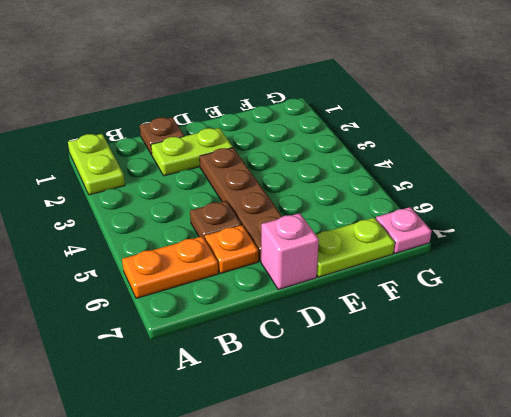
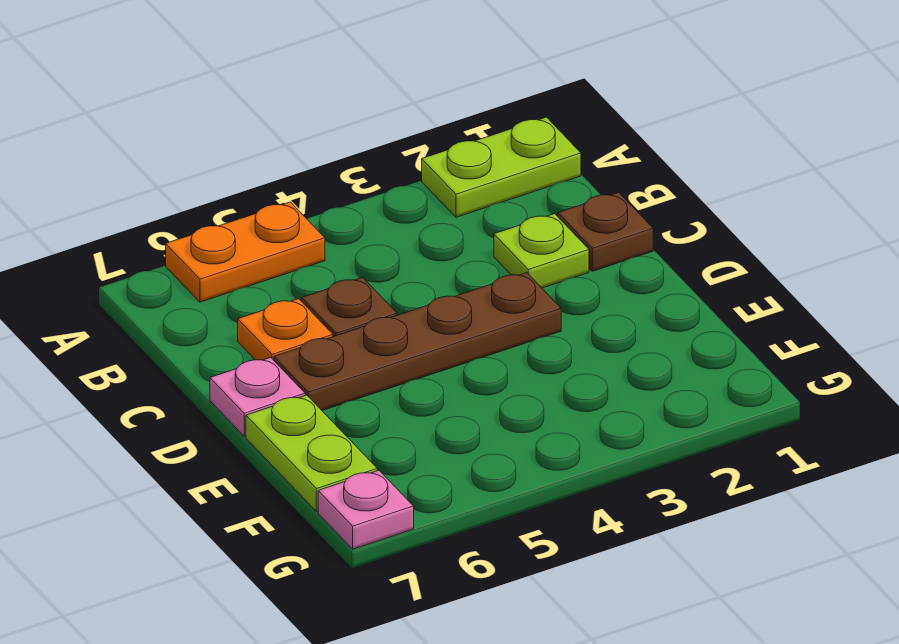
orange 1x2 plate [122,236,218,298] -> orange 1x2 plate turned to [166,202,325,302]
lime 1x2 plate [151,128,233,176] -> lime 1x1 plate [494,214,589,288]
pink 1x1 brick [261,213,319,290] -> pink 1x1 plate [210,357,305,436]

